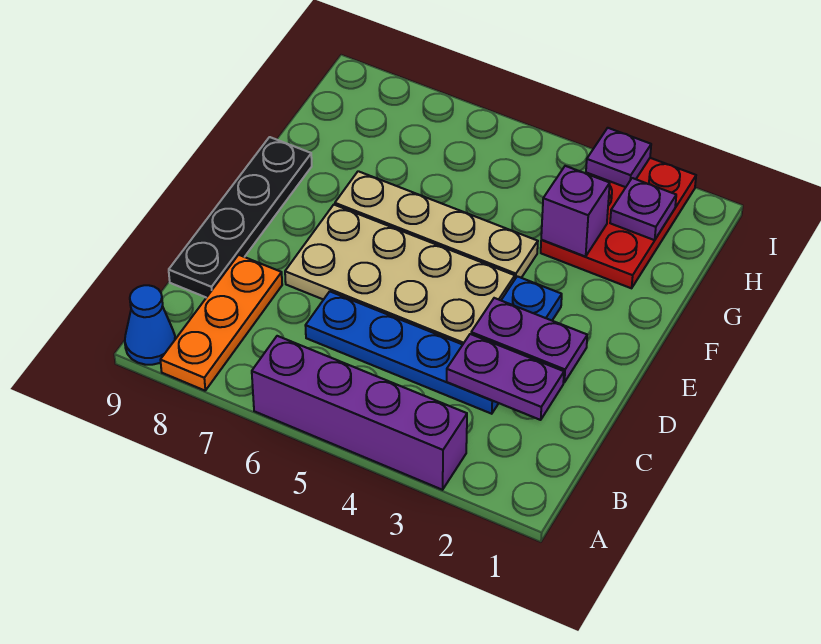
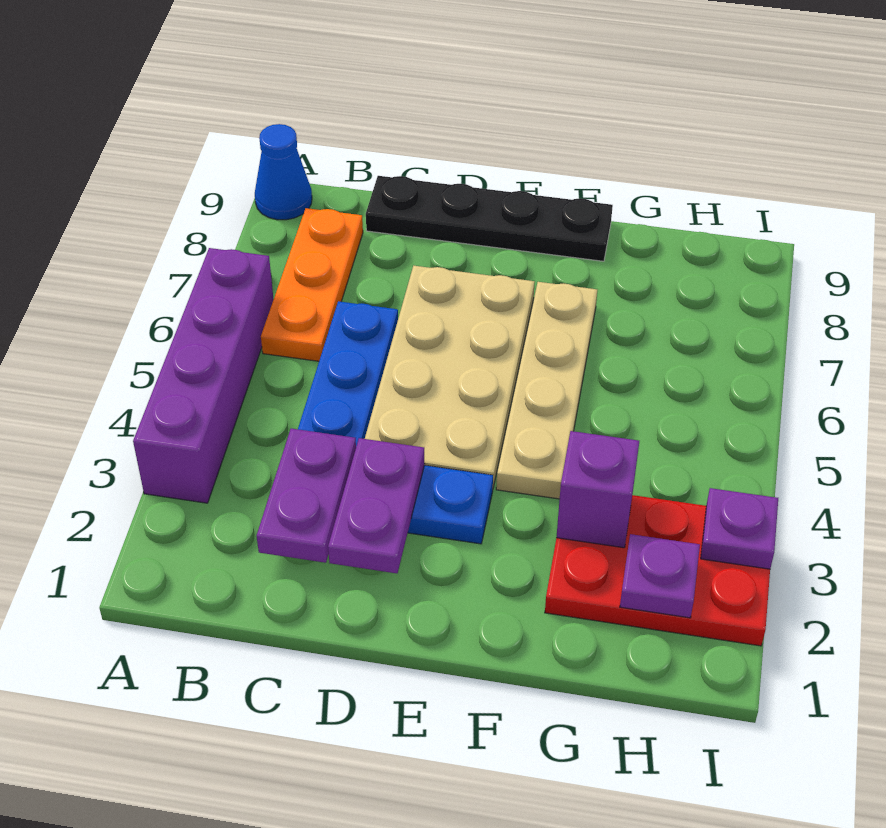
orange 1x3 plate [160,255,282,391] -> orange 1x3 plate turned to [261,208,363,361]

